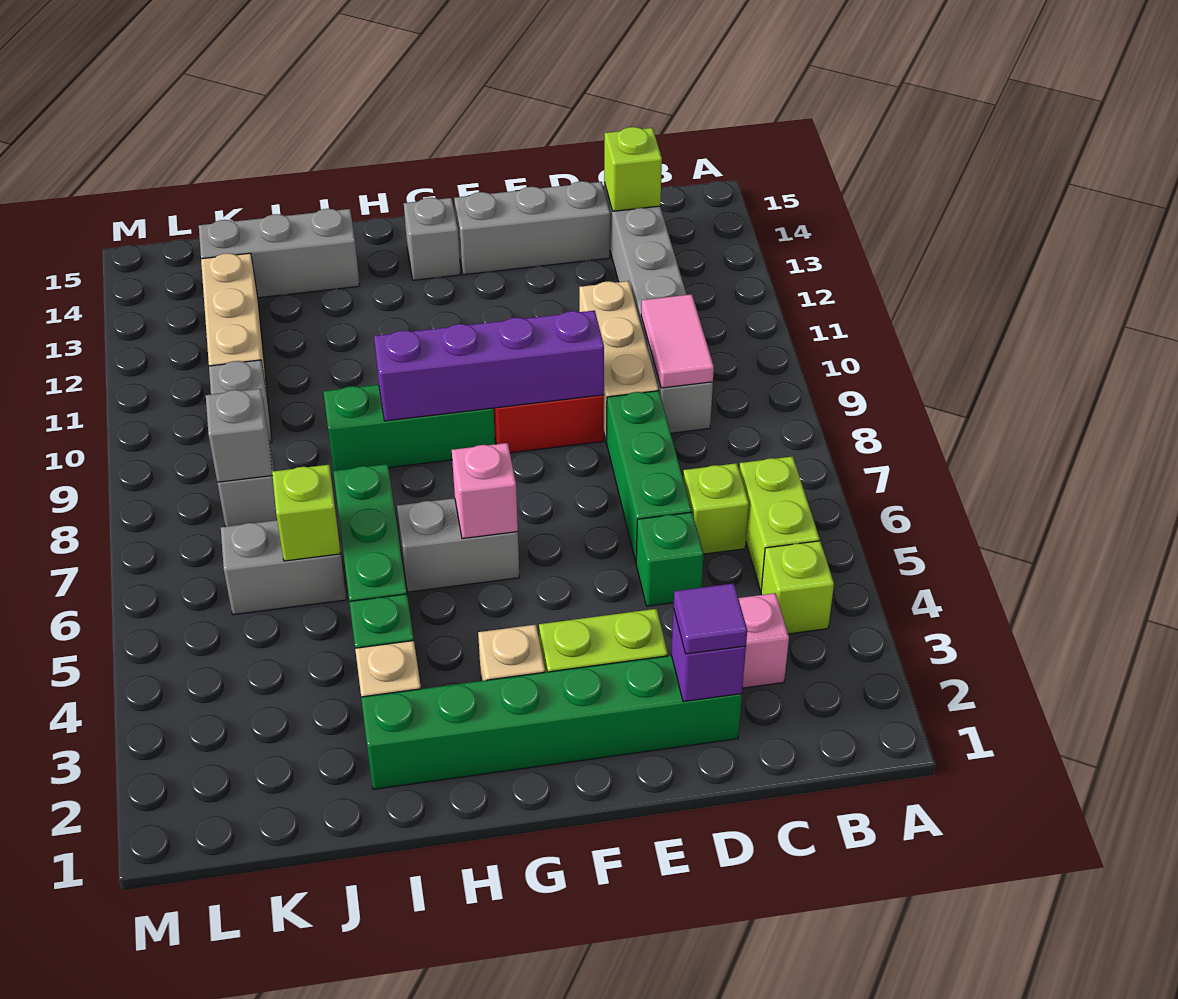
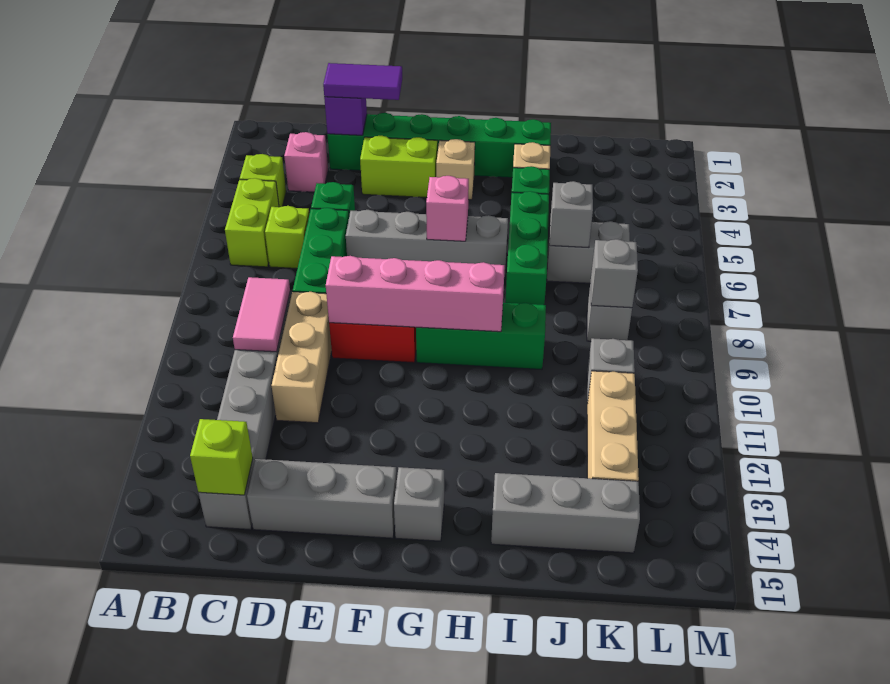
purple 1x1 tile [674,583,747,654] -> purple 1x2 tile [323,63,402,100]
purple 1x4 brick [374,310,604,421] -> pink 1x4 brick [326,256,505,332]
grey 1x2 brick [397,498,519,592] -> grey 1x4 brick [346,210,508,279]
lime 1x1 brick [272,465,341,561] -> grey 1x1 brick [550,181,593,247]

